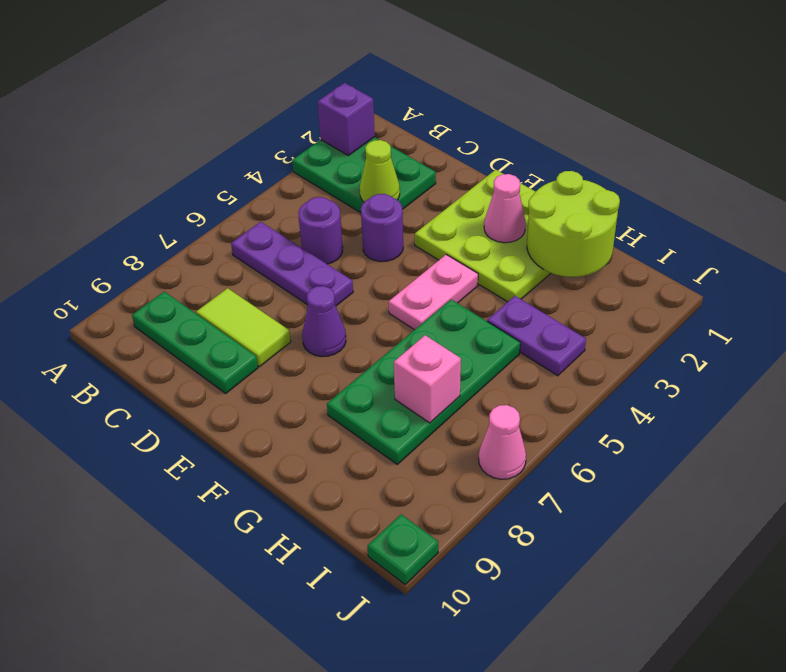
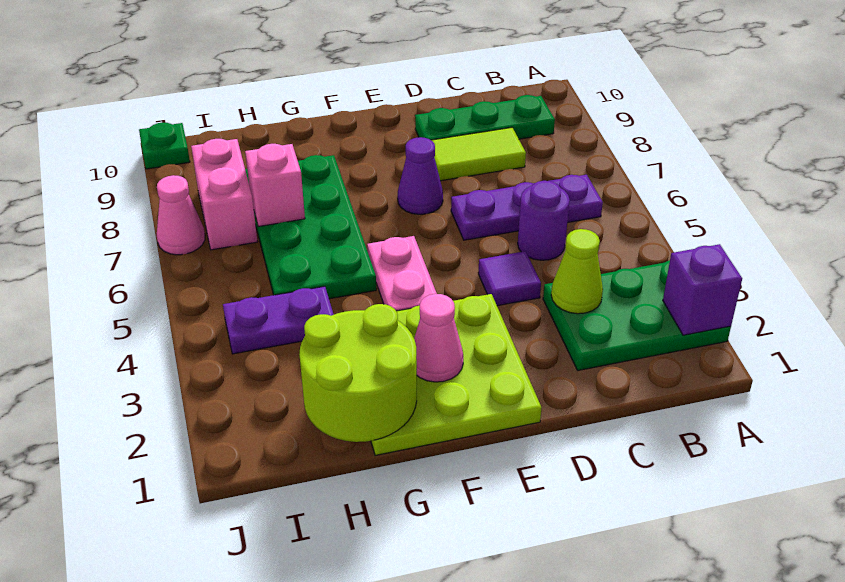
purple 1x1 round brick [361,194,403,262] -> purple 1x1 tile [478,251,541,306]
none -> pink 1x2 brick [191,139,257,250]

